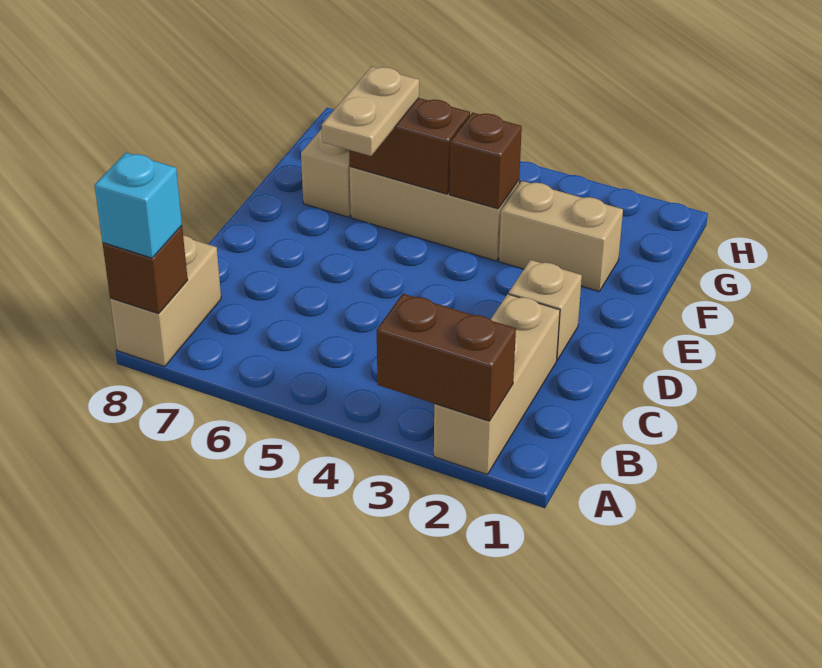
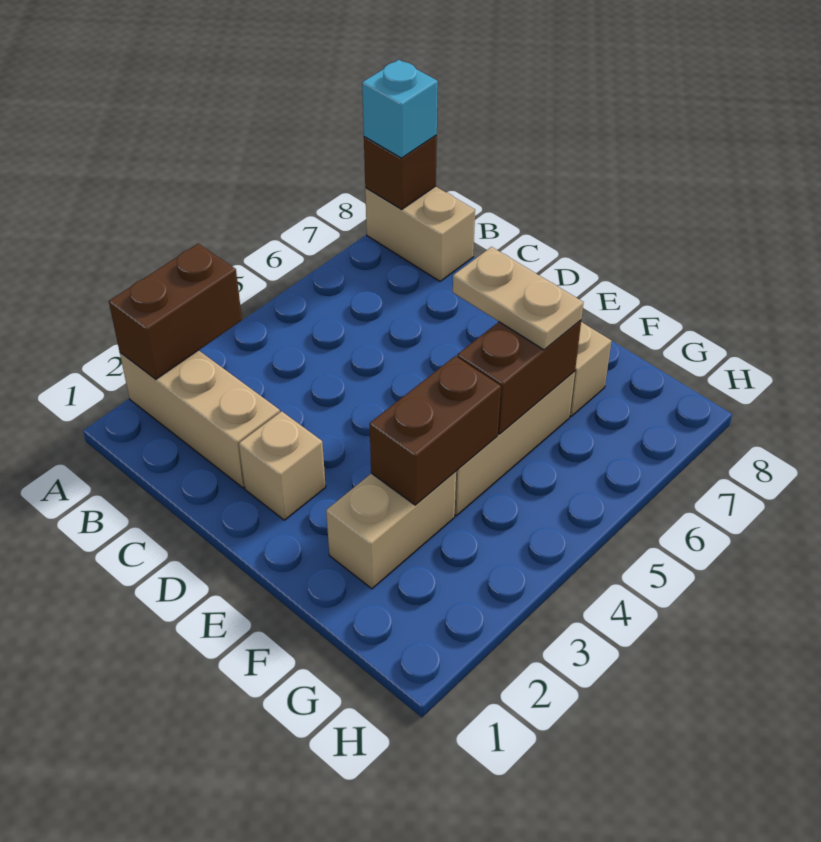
brown 1x1 brick [450,113,522,209] -> brown 1x2 brick [370,356,501,505]

